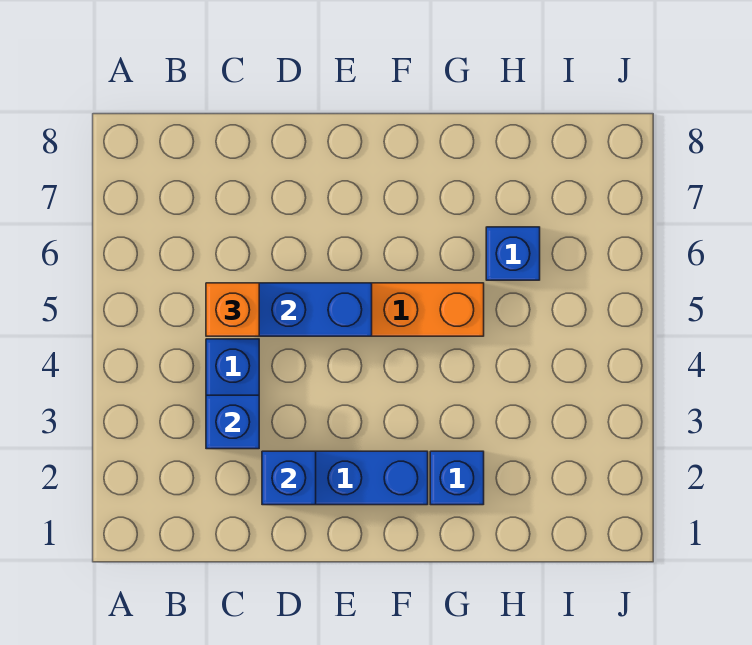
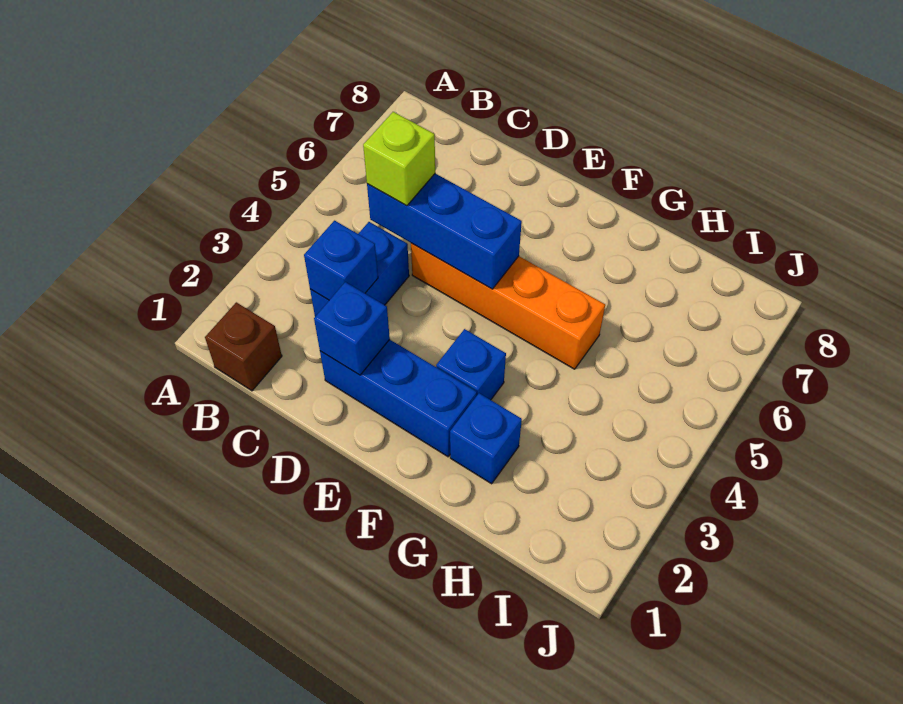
none -> brown 1x1 brick [205,302,282,391]
orange 1x1 brick [206,283,259,336] -> lime 1x1 brick [363,112,435,206]
blue 1x1 brick [486,227,540,280] -> blue 1x1 brick moved to [436,329,506,400]

